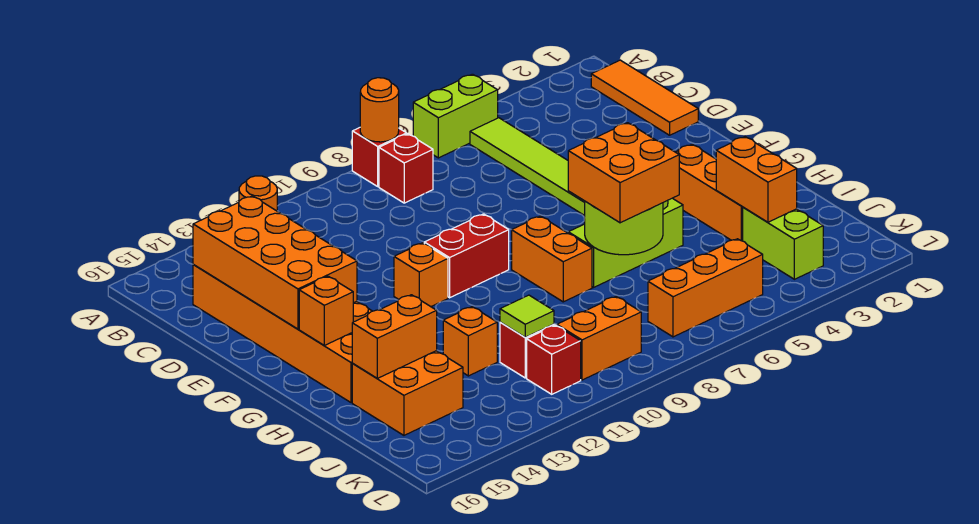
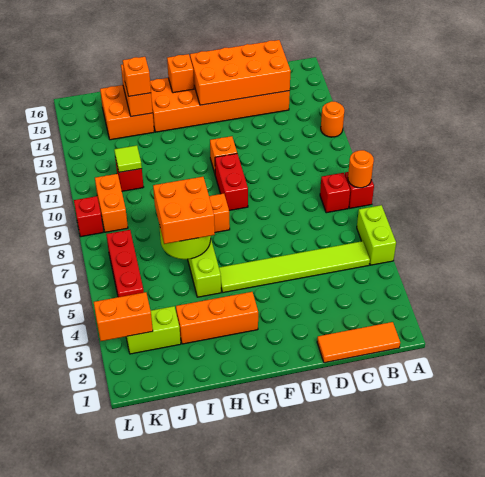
orange 1x2 brick [716,137,797,222] -> orange 1x2 brick moved to [94,292,153,341]
orange 1x1 brick [443,307,497,376] -> orange 1x1 brick moved to [123,57,151,96]
orange 1x3 brick [648,239,763,337] -> red 1x3 brick [106,230,144,297]
red 1x1 brick [527,325,581,394] -> red 1x1 brick moved to [74,196,103,237]

